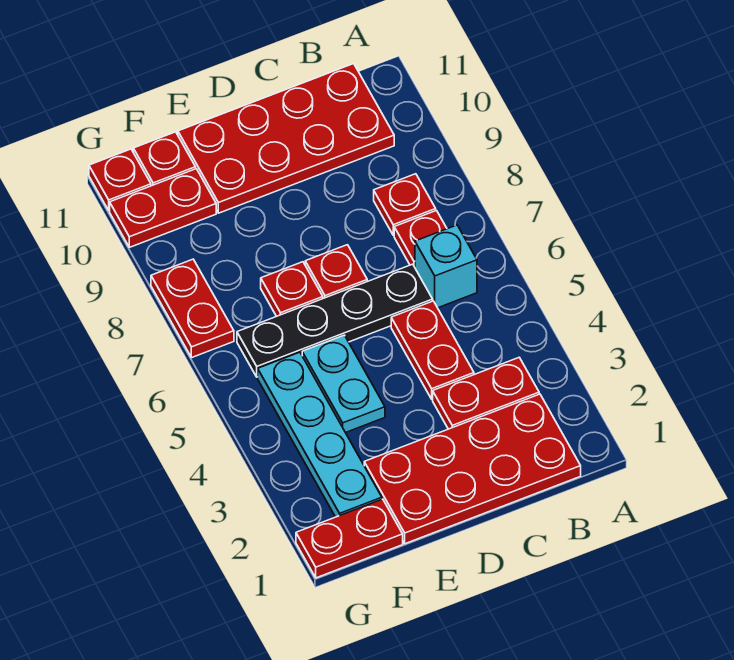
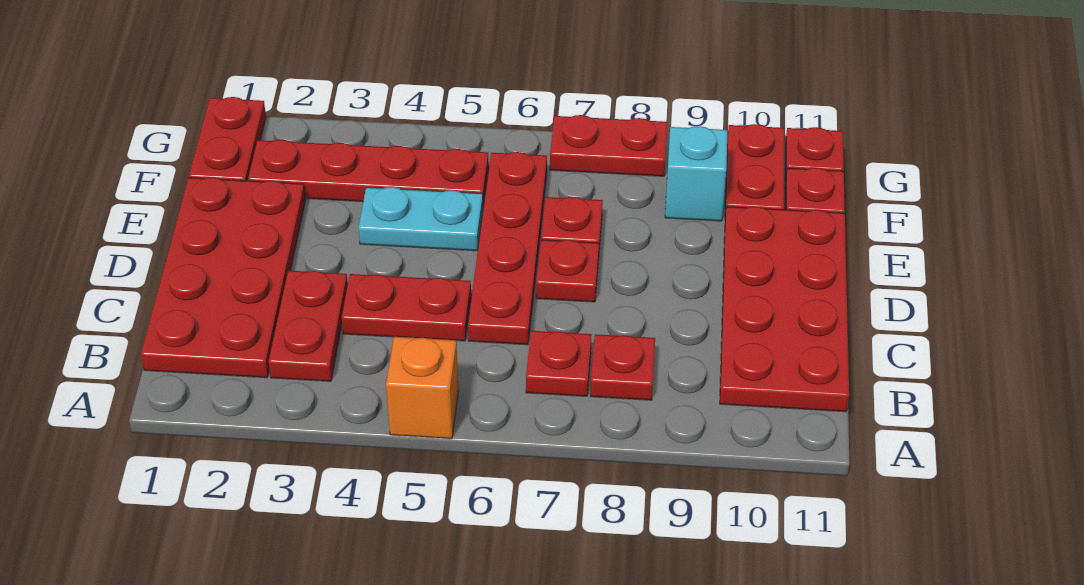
none -> orange 1x1 brick [386,337,459,439]
cyan 1x1 brick [415,225,477,308] -> cyan 1x1 brick moved to [665,126,728,221]
black 1x4 plate [237,264,433,377] -> red 1x4 plate [468,152,547,345]
cyan 1x4 plate [258,352,382,517] -> red 1x4 plate [248,140,489,207]

